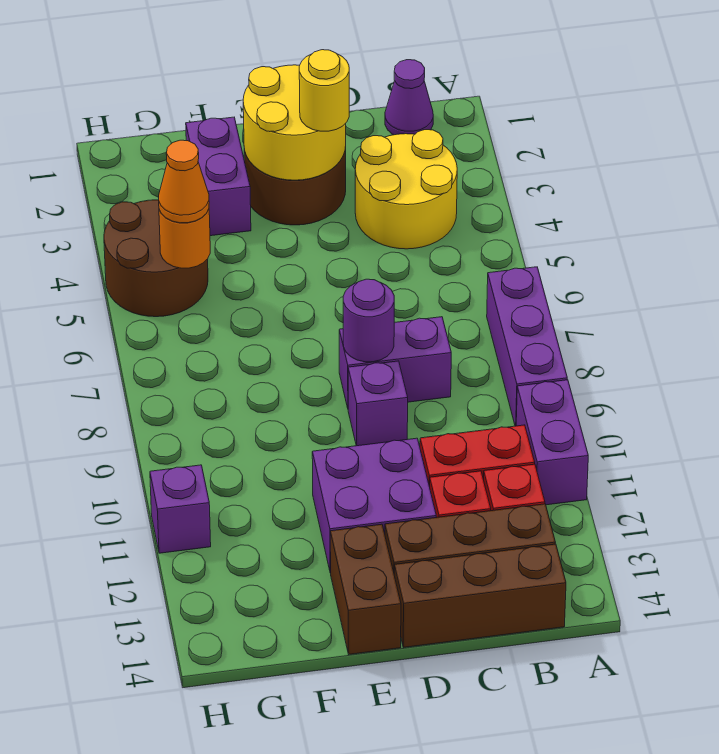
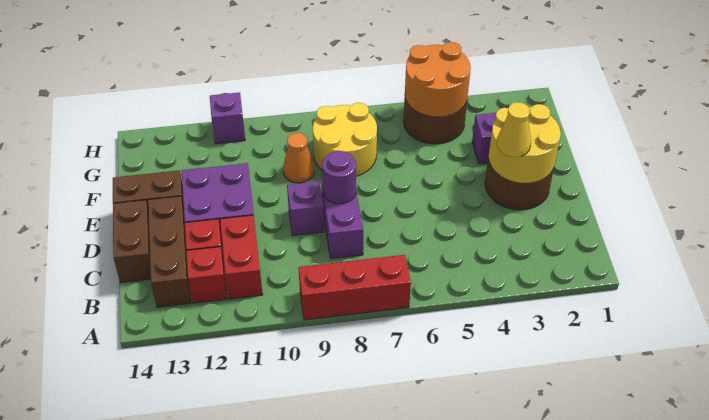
purple 1x3 brick [487,267,567,426] -> red 1x3 brick [298,255,411,320]
purple 1x2 brick [516,380,588,505] -> none
purple 1x1 cone [385,60,433,135] -> none
yellow 2x2 round brick [355,130,457,249] -> yellow 2x2 round brick moved to [313,103,377,176]
brown 1x3 brick [394,544,566,647] -> brown 1x2 brick [113,200,151,283]
yellow 1x1 round brick [299,50,349,131] -> yellow 1x1 cone [497,102,531,157]
orange 1x1 round brick [159,209,210,268] -> orange 2x2 round brick [405,42,471,117]
orange 1x1 cone [159,140,209,223] -> orange 1x1 cone moved to [283,133,314,183]

